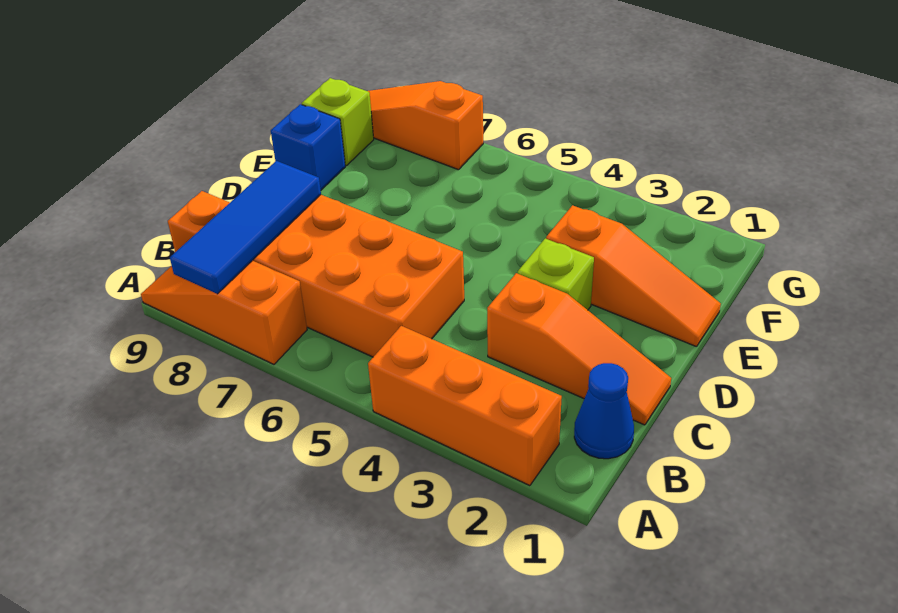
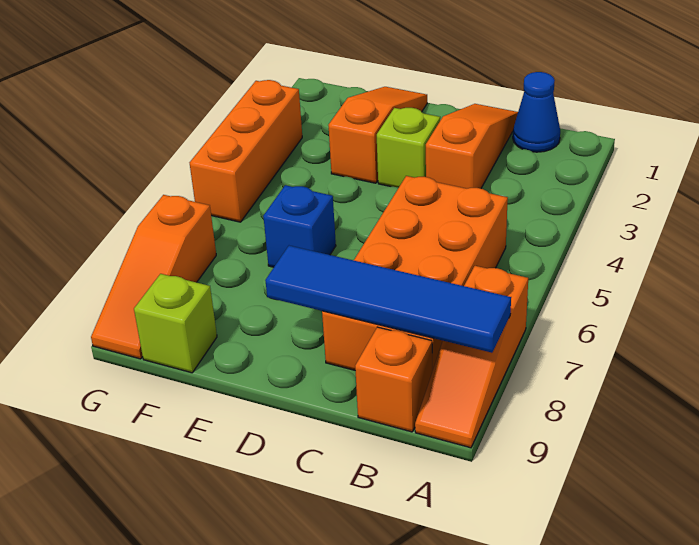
orange 1x3 brick [368,326,562,486] -> orange 1x3 brick moved to [190,80,302,222]
blue 1x3 tile [170,161,321,294] -> blue 1x4 tile [265,246,511,353]
blue 1x1 brick [271,104,345,190] -> blue 1x1 brick moved to [263,185,336,267]

